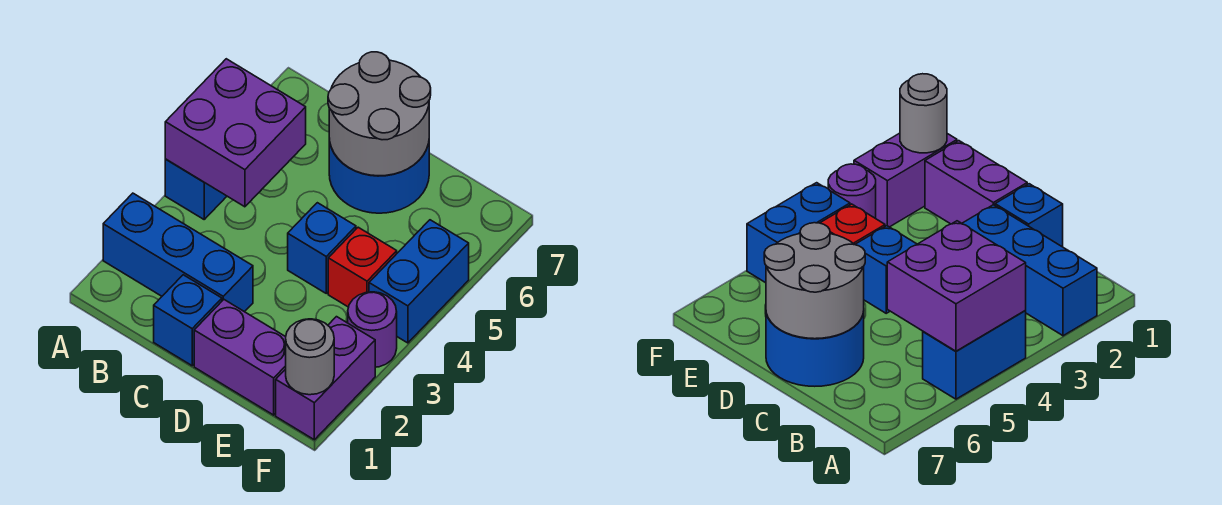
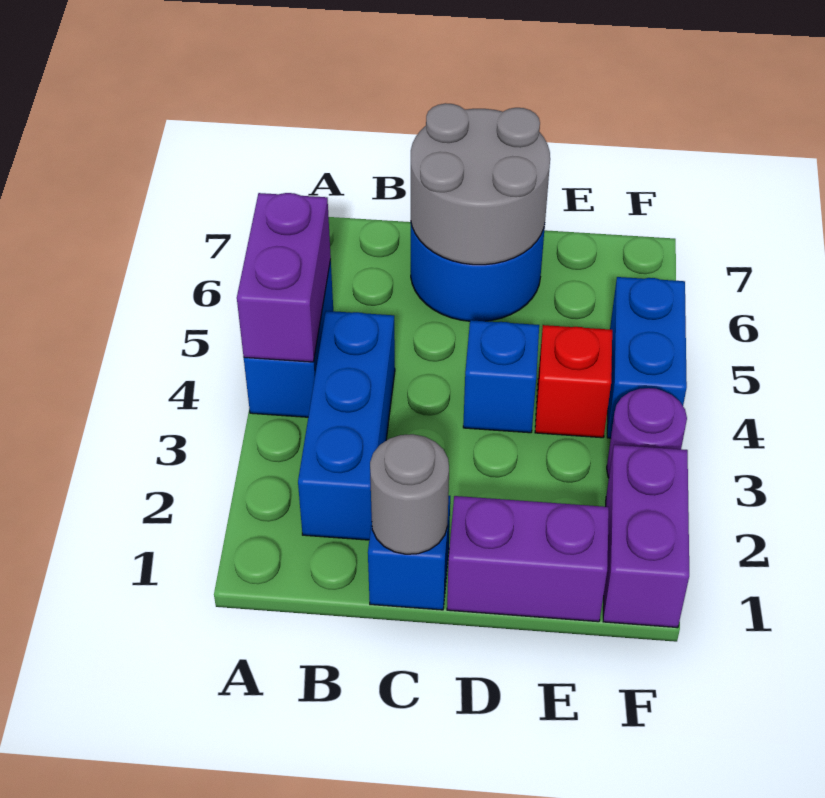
blue 1x3 brick [103,193,253,312] -> blue 1x3 brick turned to [298,311,395,540]
purple 2x2 brick [165,59,306,207] -> purple 1x2 brick [237,193,331,362]
grey 1x1 round brick [286,319,334,395] -> grey 1x1 round brick moved to [370,434,449,554]

